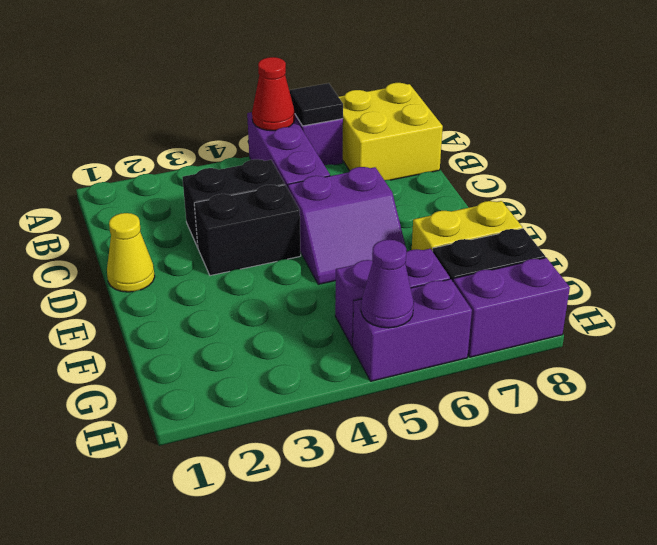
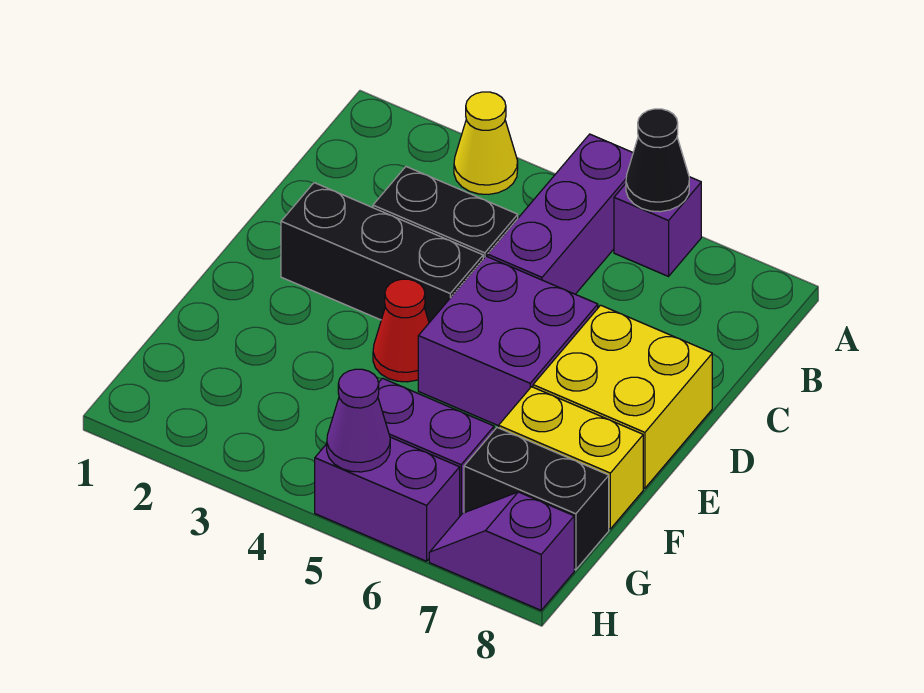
red 1x1 cone [252,57,295,131] -> red 1x1 cone moved to [373,279,429,382]
black 1x1 tile [289,83,343,126] -> black 1x1 cone [626,109,689,212]
yellow 2x2 brick [339,83,443,180] -> yellow 2x2 brick moved to [533,305,712,488]
yellow 1x1 cone [107,213,155,292] -> yellow 1x1 cone moved to [454,92,518,194]
black 1x2 brick [194,185,301,276] -> black 1x3 brick [281,183,483,323]
purple 2x2 slope [288,167,407,284] -> purple 2x2 brick [418,256,598,426]
purple 1x2 brick [453,258,570,357] -> purple 1x2 slope [429,492,574,610]

